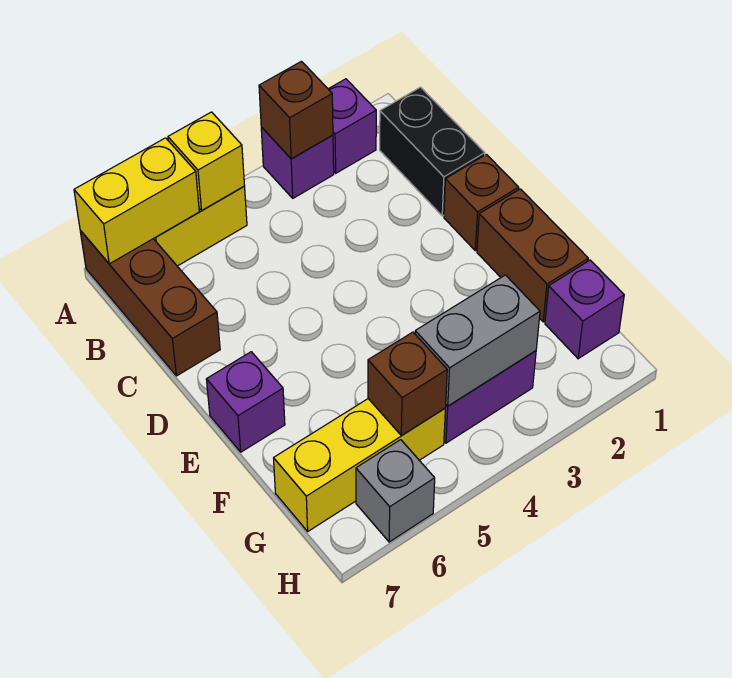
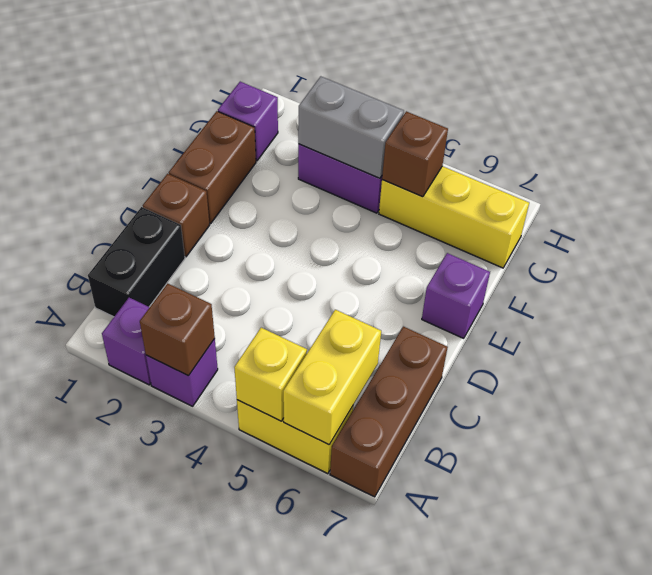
yellow 1x2 brick [74,138,199,264] -> yellow 1x2 brick turned to [283,310,381,445]
grey 1x1 brick [356,440,435,542] -> none

